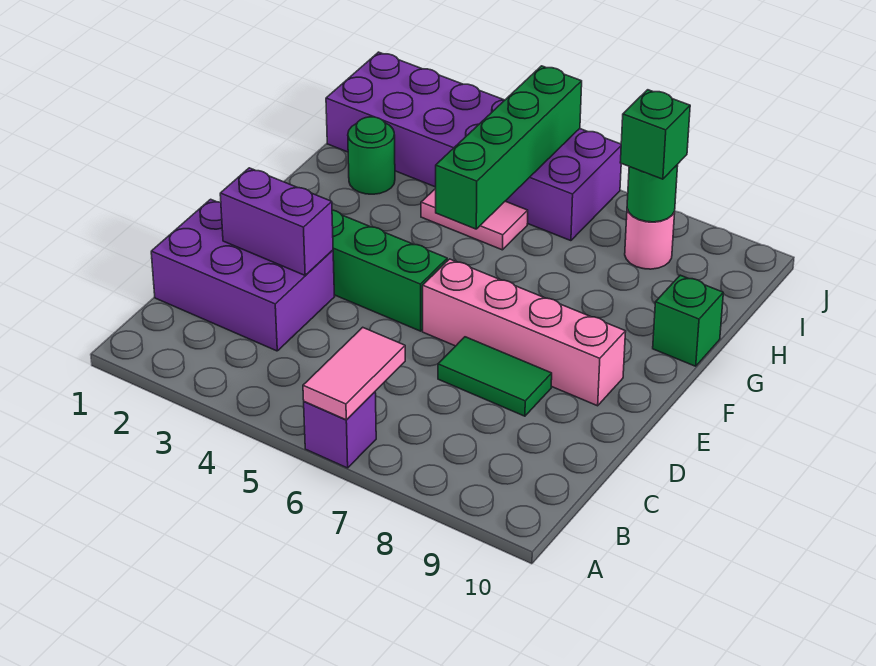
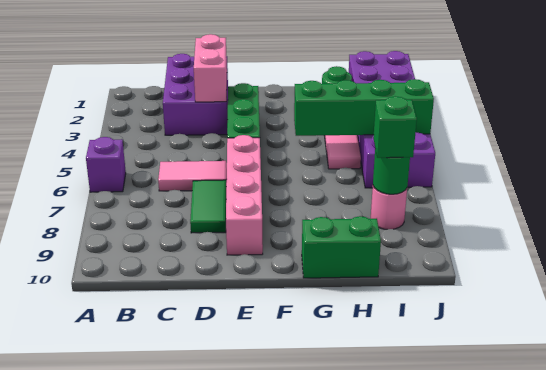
pink 1x2 tile [303,327,405,420] -> pink 1x2 tile moved to [158,161,227,191]
purple 1x2 brick [220,168,333,275] -> pink 1x2 brick [194,34,227,102]
green 1x1 brick [653,275,723,366] -> green 1x2 brick [302,216,381,278]

